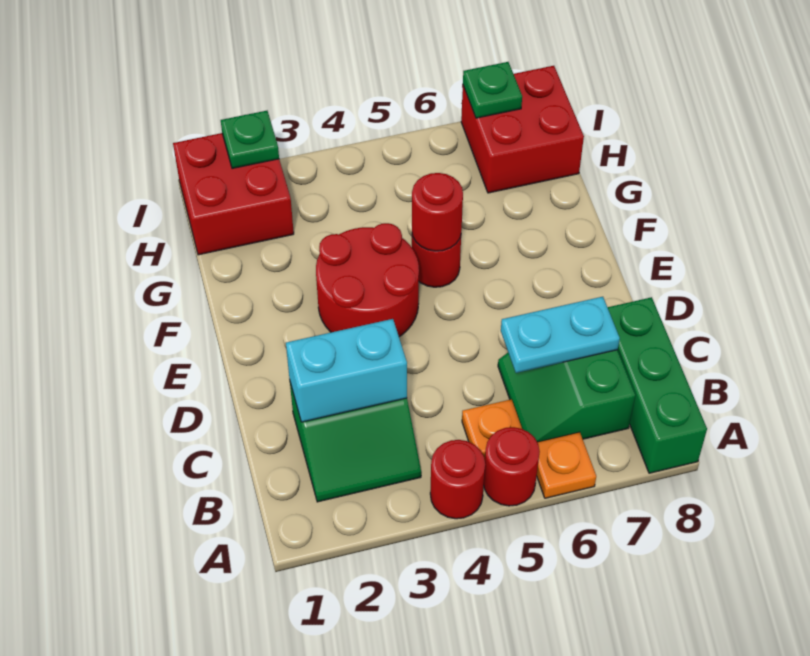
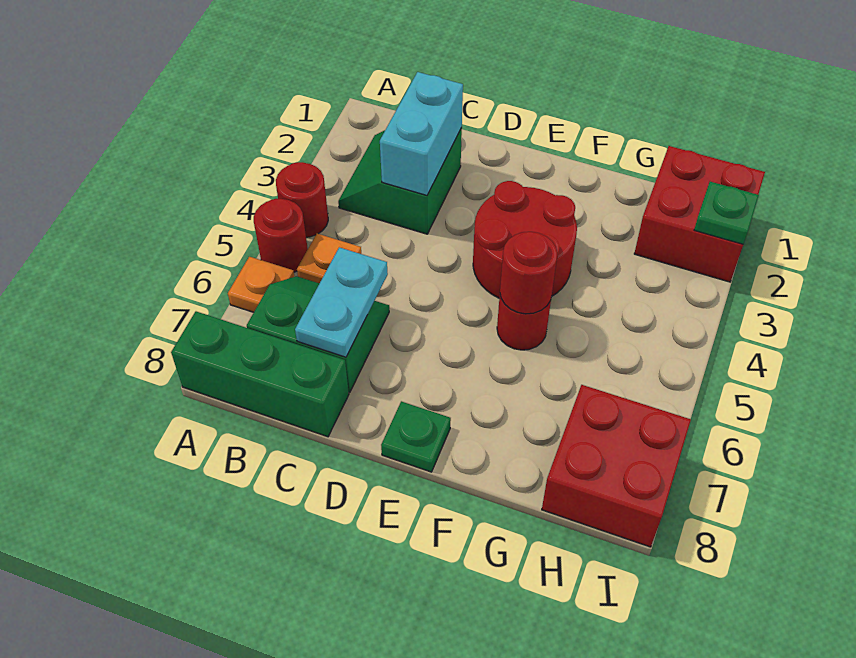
green 1x1 plate [463,62,522,118] -> green 1x1 plate moved to [381,401,451,472]

